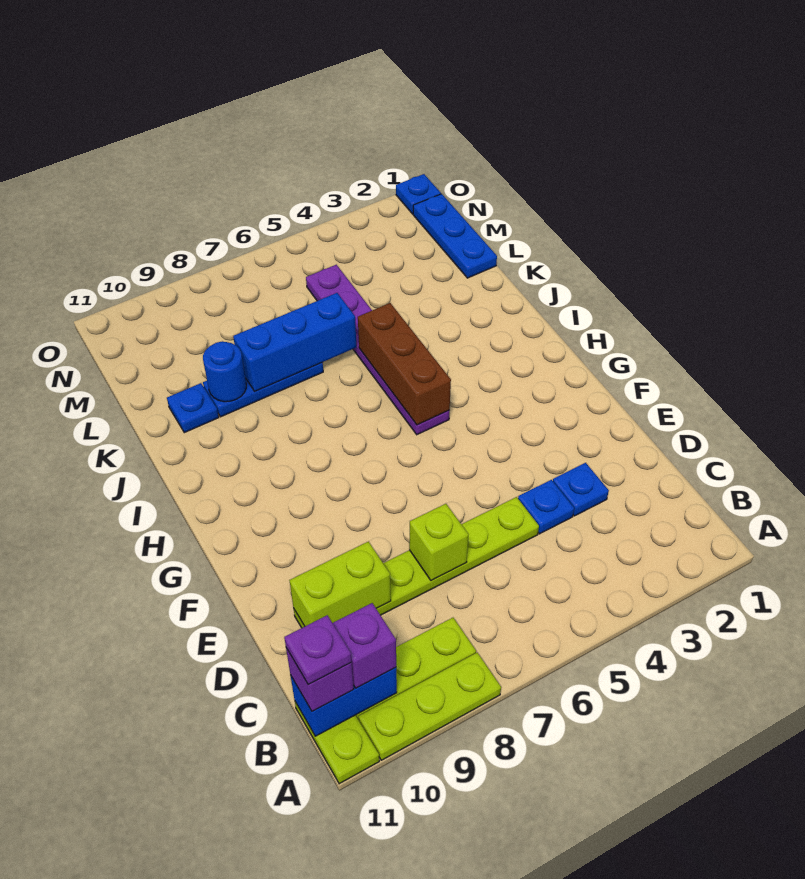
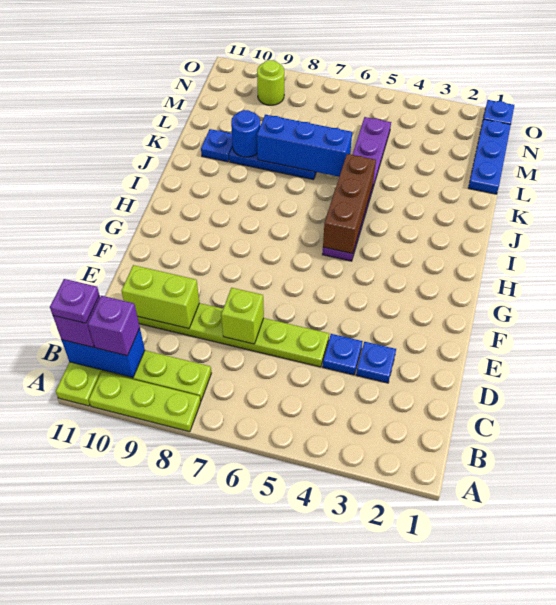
none -> lime 1x1 round brick [257,60,284,105]

